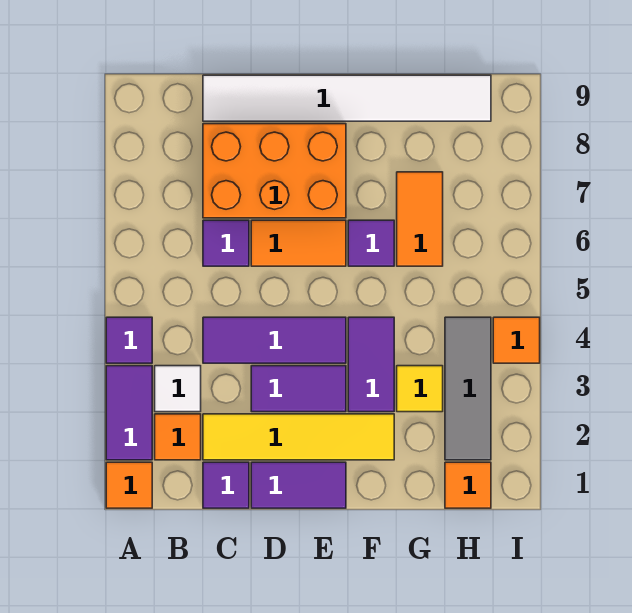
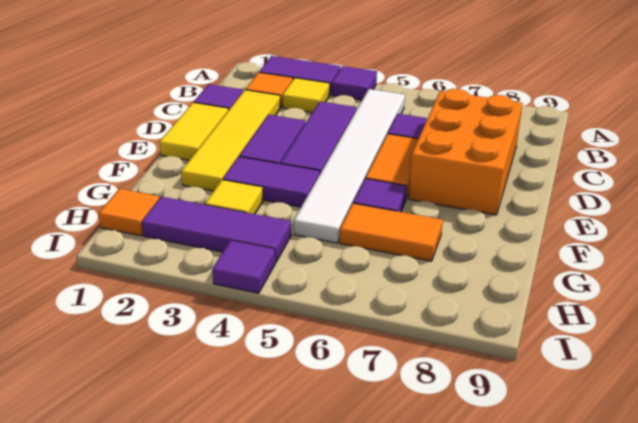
orange 1x1 tile [106,462,152,508] -> none
white 1x1 tile [155,366,201,412] -> yellow 1x1 tile [282,78,330,113]
white 1x6 tile [203,75,491,121] -> white 1x6 tile moved to [294,89,405,243]
purple 1x2 tile [251,462,346,508] -> yellow 1x2 tile [160,102,229,160]
grey 1x3 tile [445,317,491,460] -> purple 1x3 tile [142,197,291,263]
orange 1x1 tile [493,317,540,363] -> purple 1x1 tile [212,241,275,293]

